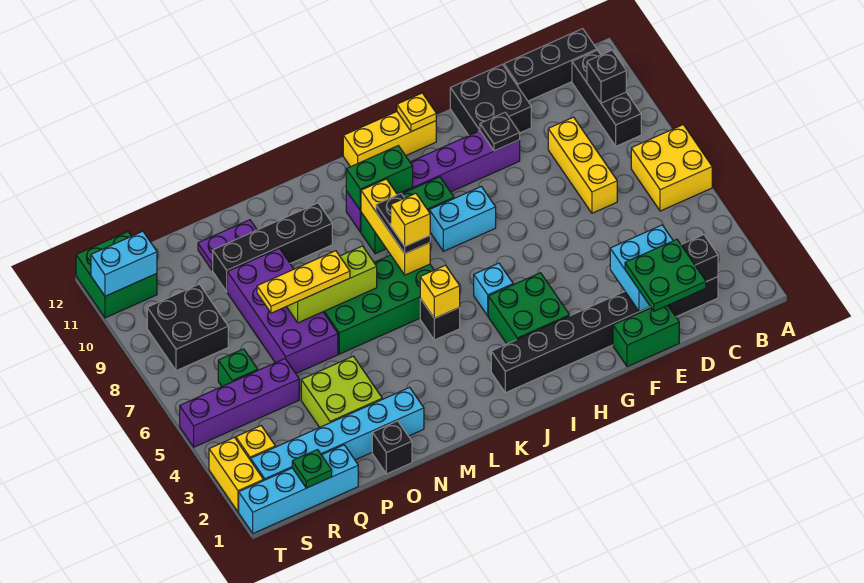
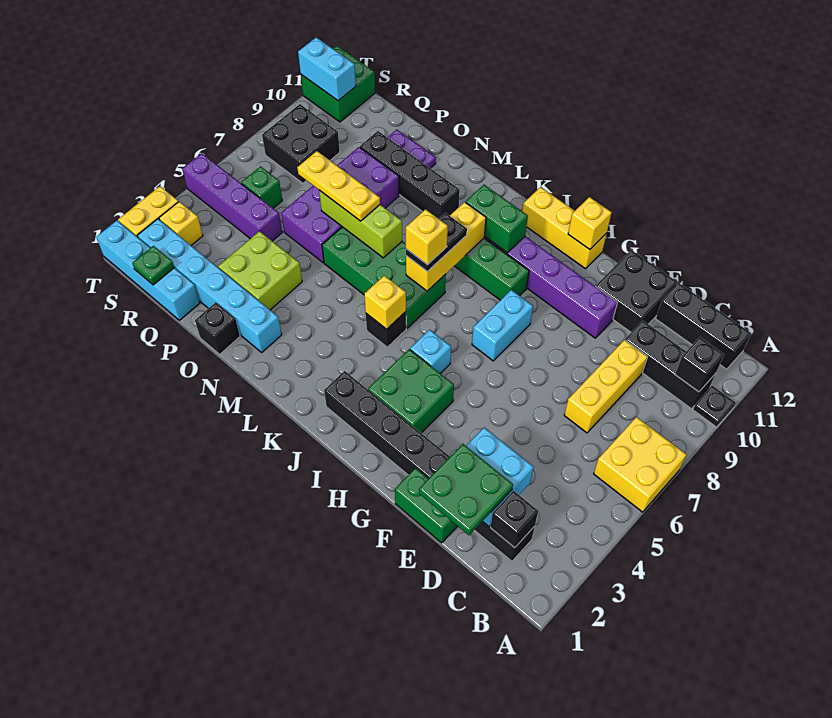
black 1x3 brick [572,50,641,146] -> black 1x3 brick turned to [625,321,715,409]
black 1x1 plate [480,112,520,151] -> black 1x1 plate moved to [693,386,736,427]
cyan 1x2 brick [429,187,496,251] -> cyan 1x2 brick turned to [472,290,533,361]
yellow 1x1 plate [397,93,436,132] -> yellow 1x1 brick [568,197,612,249]

